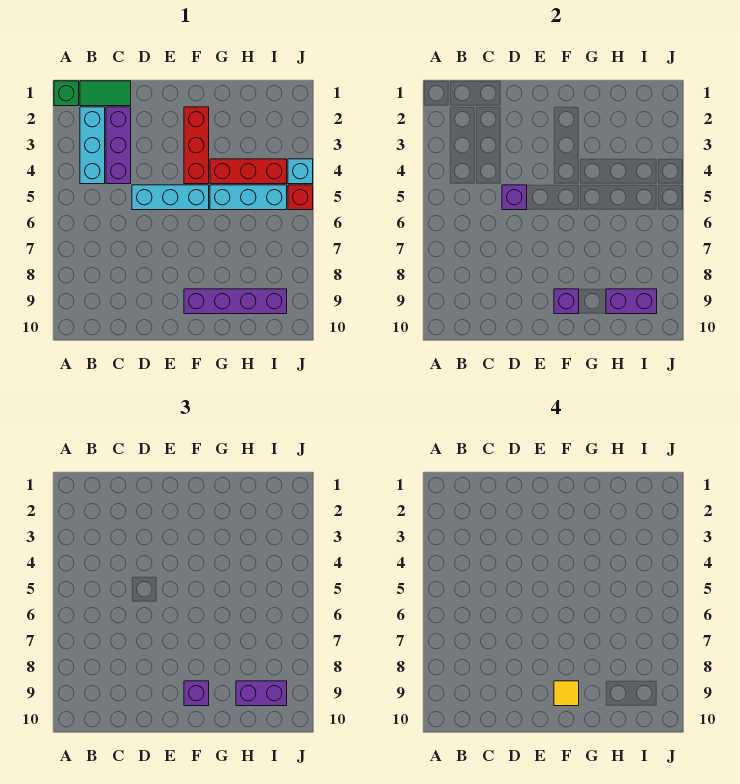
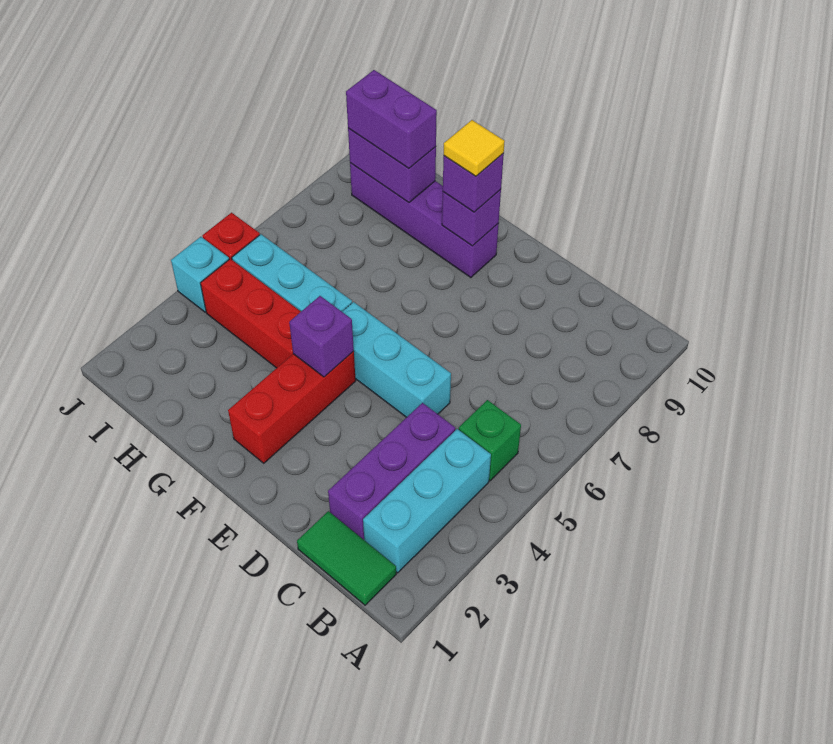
green 1x1 brick [54,81,79,106] -> green 1x1 brick moved to [459,400,521,481]
purple 1x1 brick [502,185,527,210] -> purple 1x1 brick moved to [289,296,354,377]

